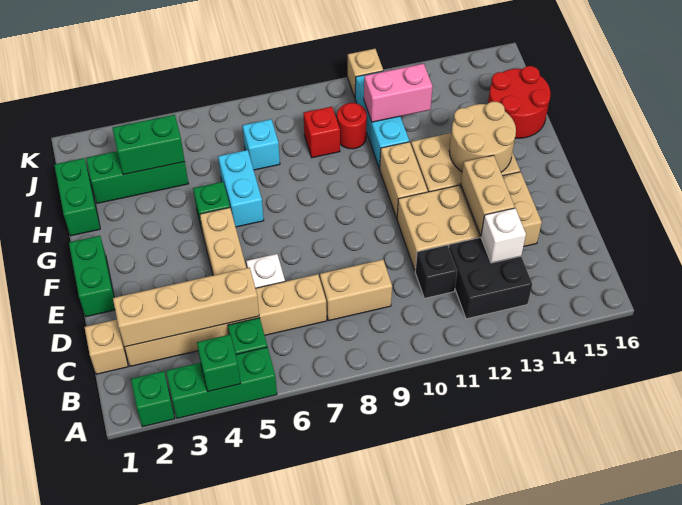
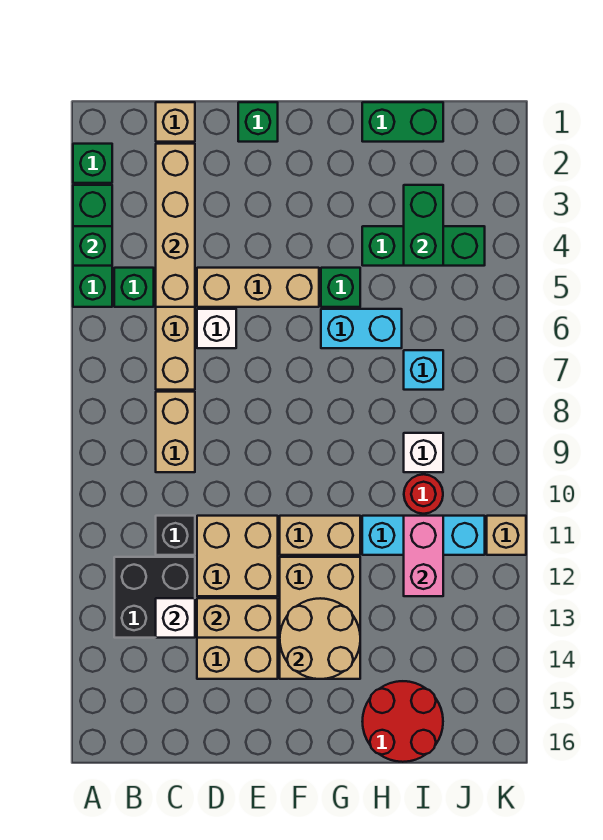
green 1x2 brick [69,236,115,317] -> green 1x1 brick [238,102,278,142]
green 1x3 brick [86,151,188,203] -> green 1x3 brick turned to [362,226,485,266]
red 1x1 brick [304,107,340,158] -> white 1x1 brick [404,433,443,472]

